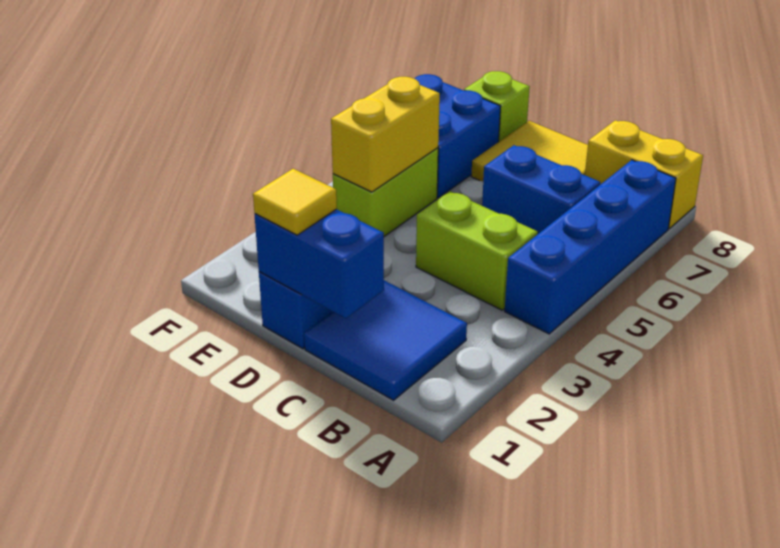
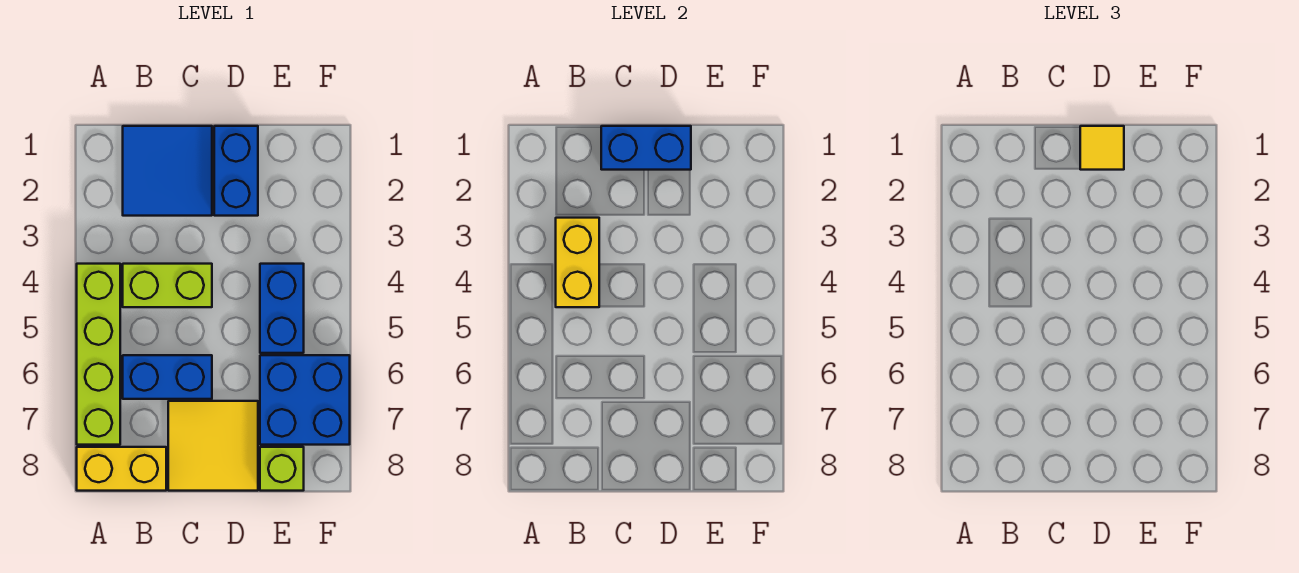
blue 1x4 brick [505,160,676,334] -> lime 1x4 brick [77,264,120,445]
lime 1x2 brick [333,148,438,237] -> blue 1x2 brick [260,264,304,353]
yellow 1x2 brick [331,77,440,192] -> yellow 1x2 brick moved to [556,218,599,307]

